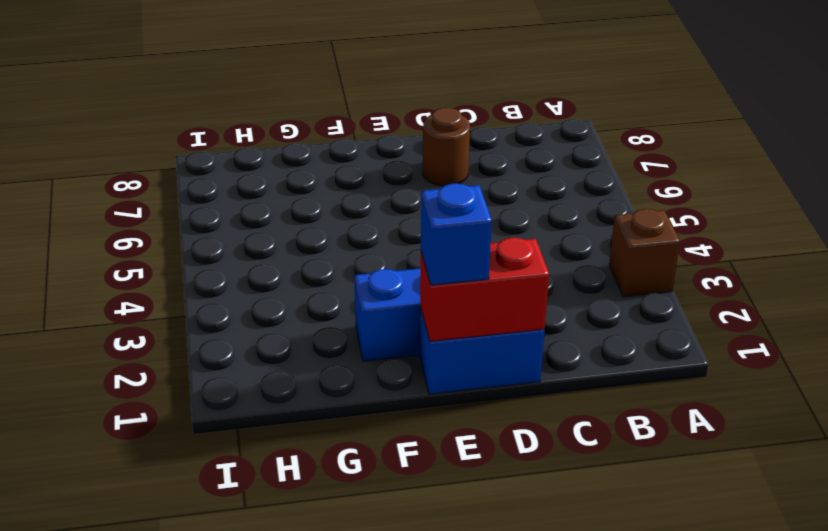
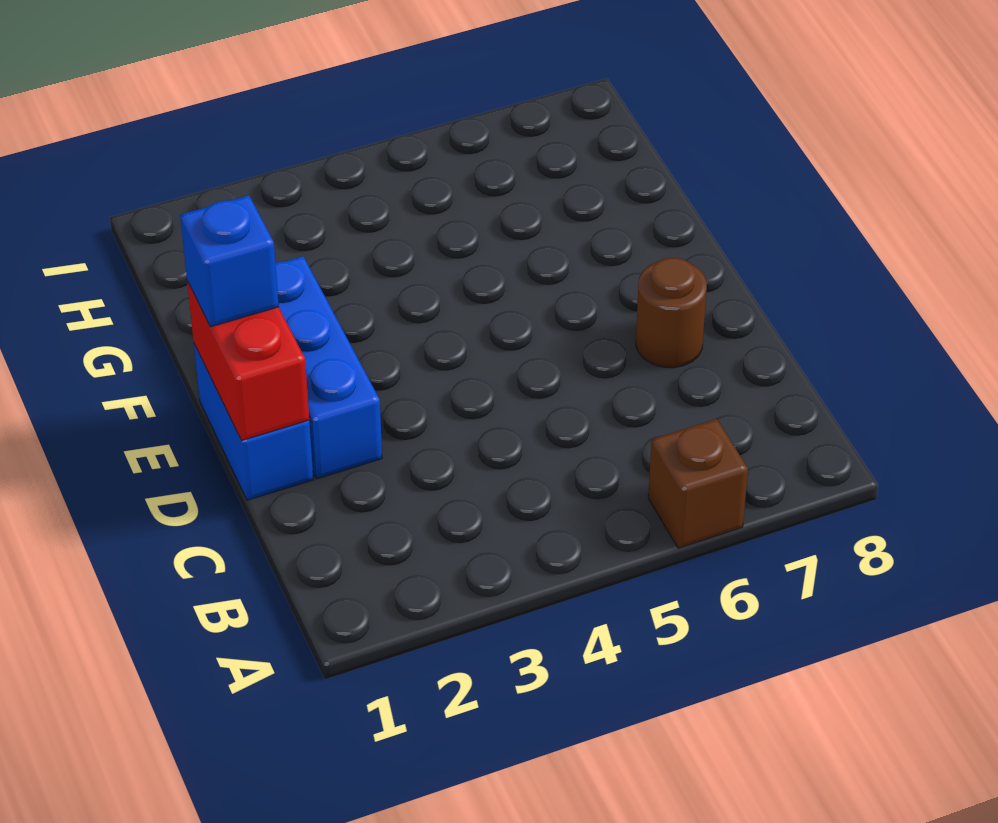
brown 1x1 brick [609,209,680,297] -> brown 1x1 brick moved to [648,419,748,548]

